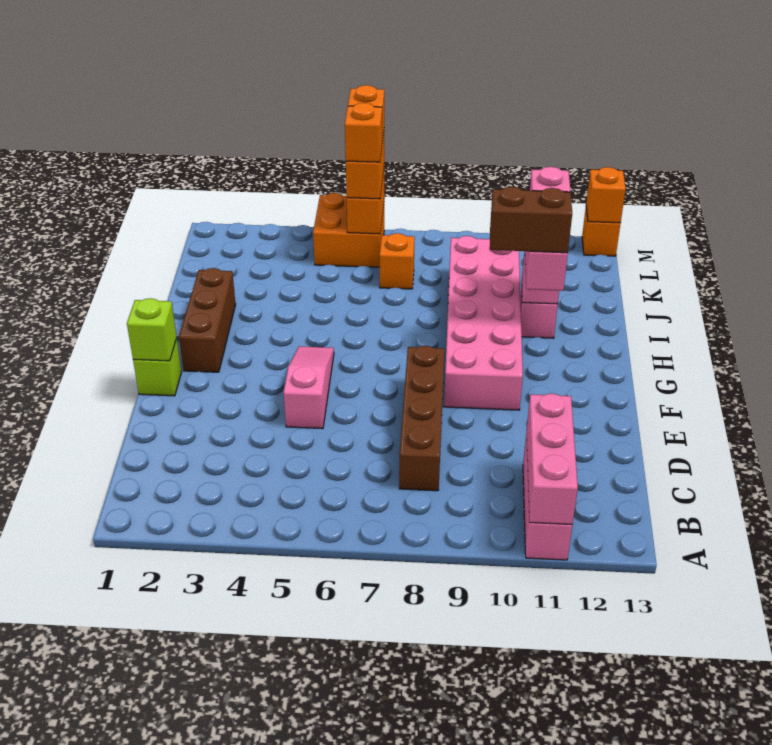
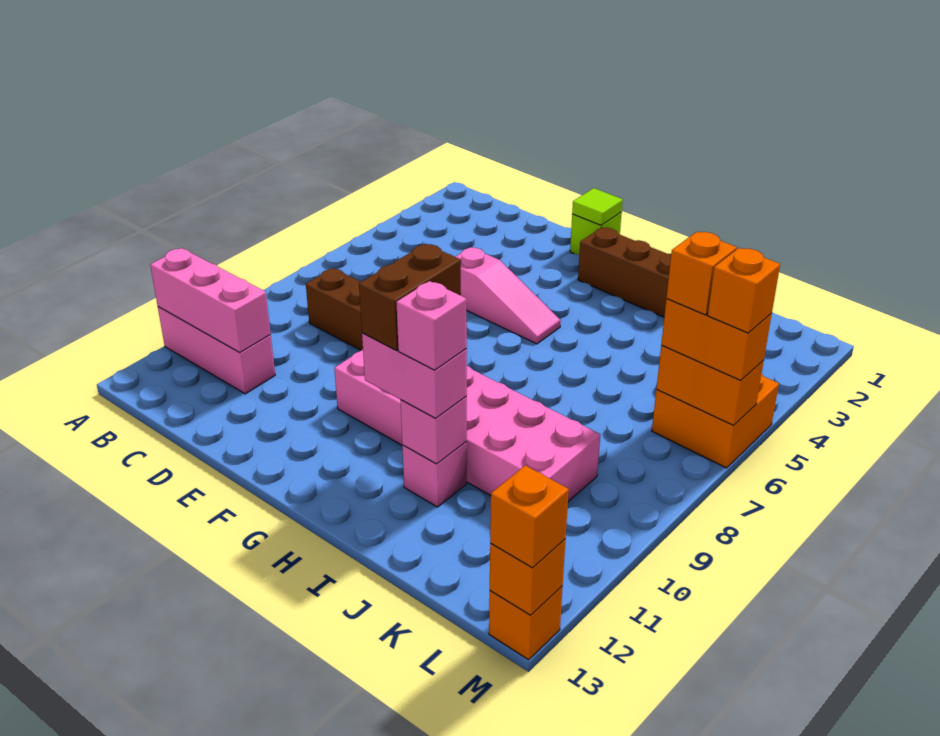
lime 1x1 brick [127,298,177,361] -> lime 1x1 tile [572,188,623,225]
orange 1x1 brick [380,233,415,289] -> orange 1x1 brick moved to [490,465,569,568]

